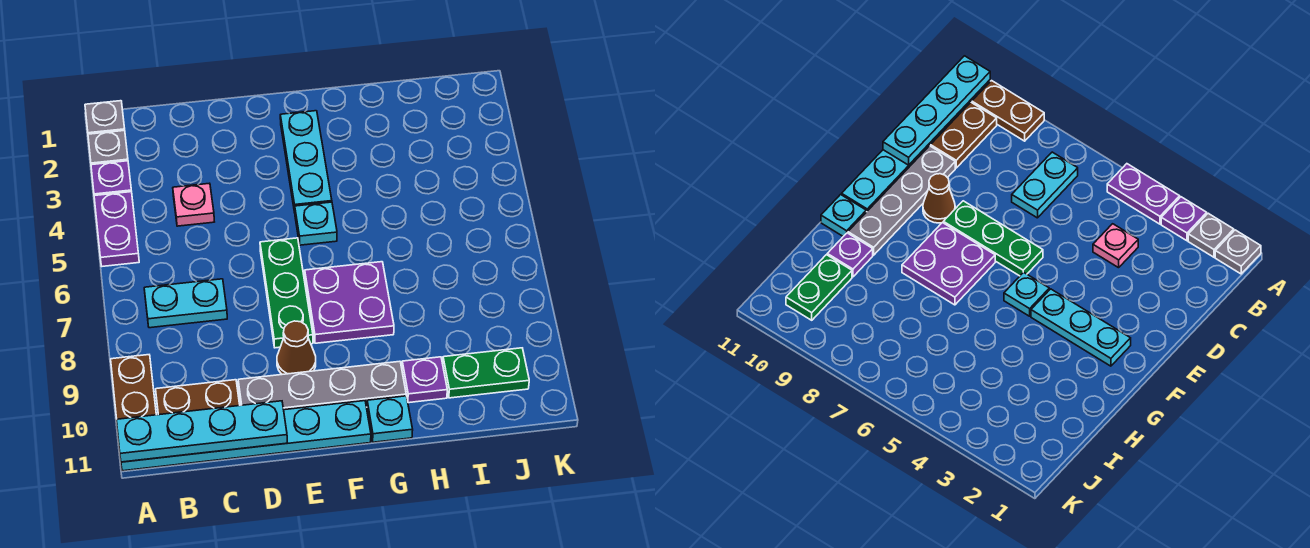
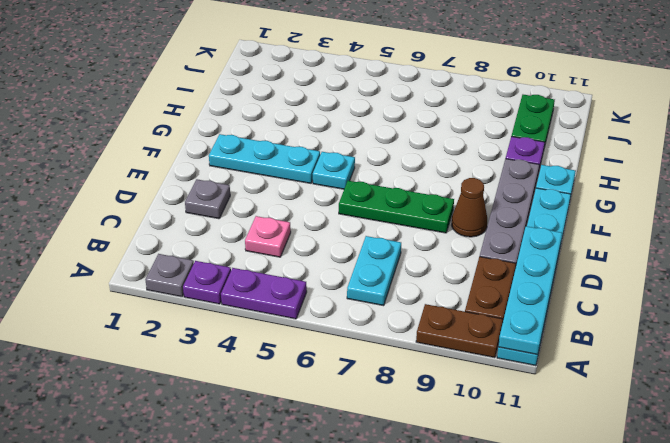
grey 1x1 plate [85,101,125,134] -> grey 1x1 plate moved to [185,179,230,219]
purple 2x2 plate [305,262,394,343] -> none

